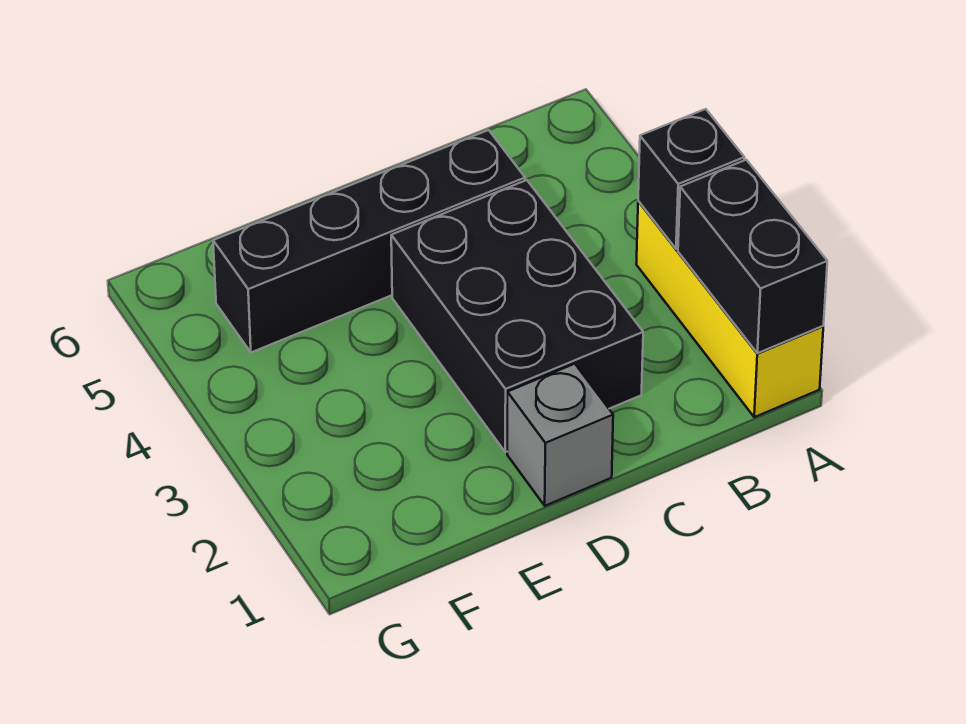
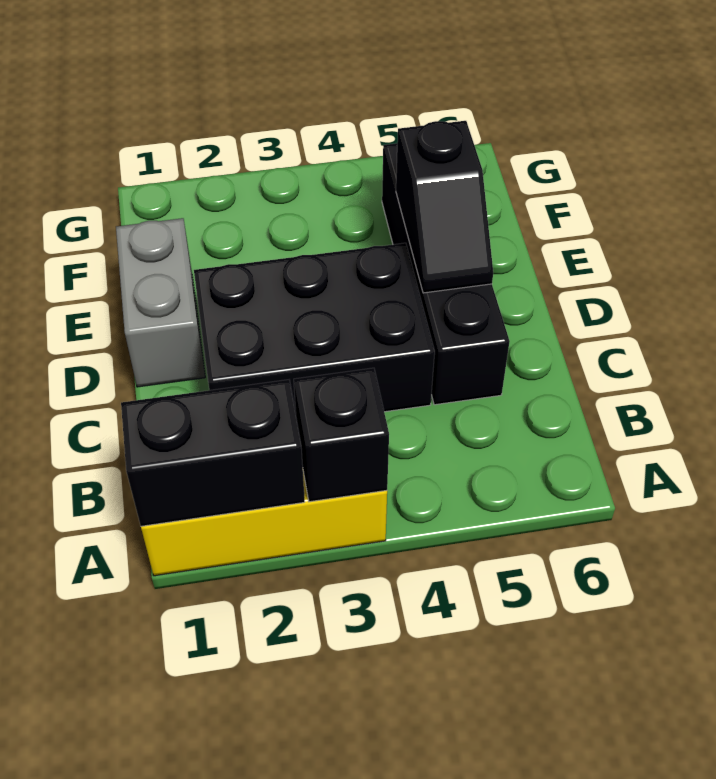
grey 1x1 brick [507,364,613,506] -> grey 1x2 brick [116,218,205,387]
none -> black 1x2 slope [396,121,493,293]

